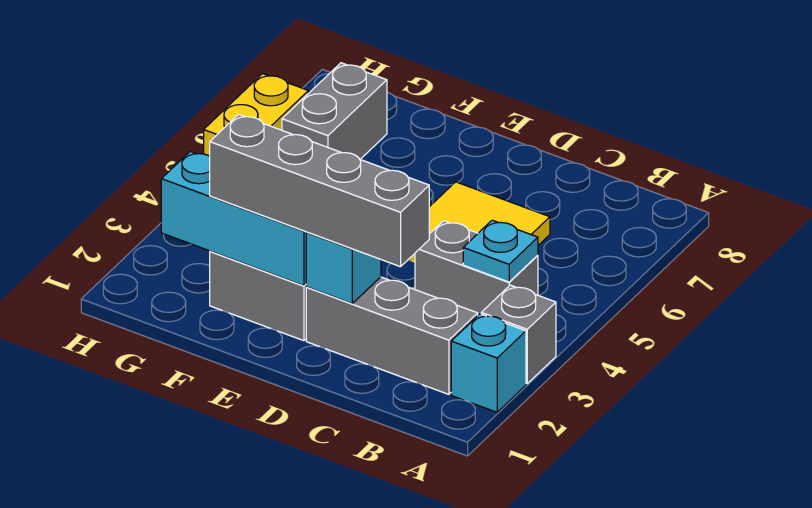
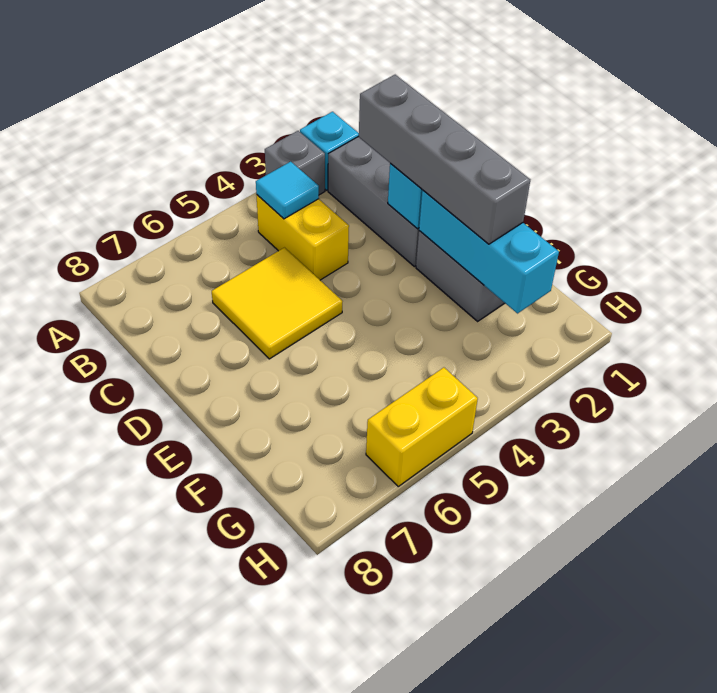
grey 1x2 brick [415,221,538,315] -> yellow 1x2 brick [256,194,349,280]
cyan 1x1 plate [463,220,538,282] -> cyan 1x1 tile [256,162,319,219]
grey 1x2 brick [282,63,387,159] -> none

